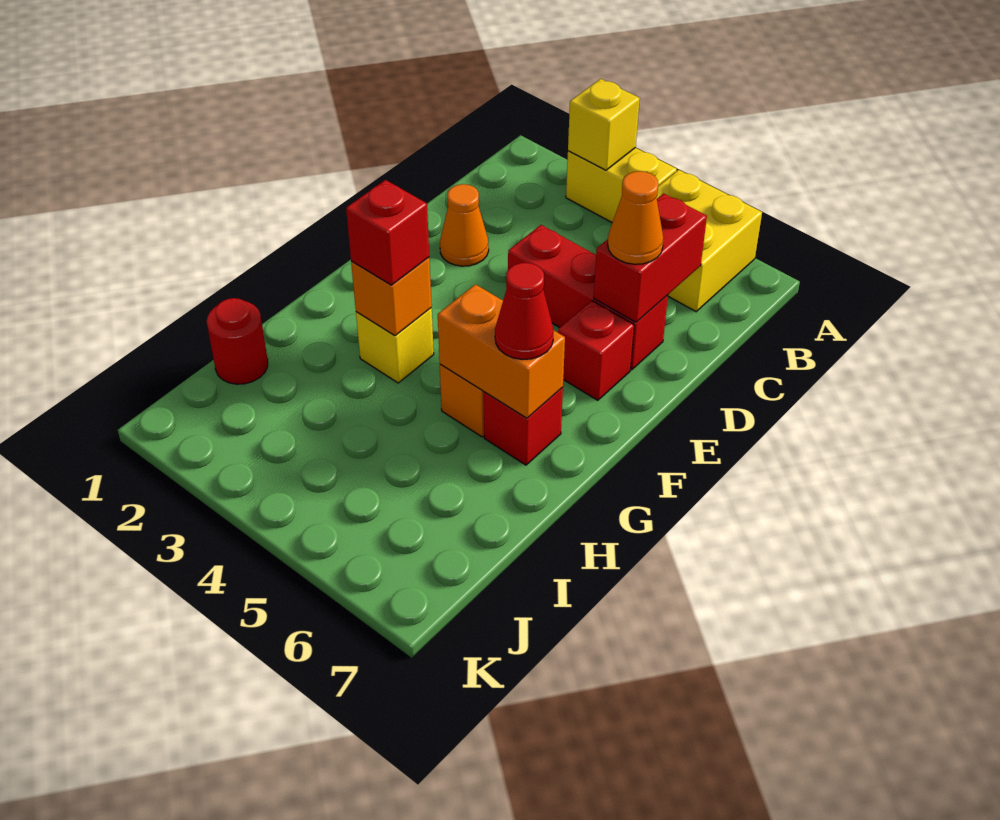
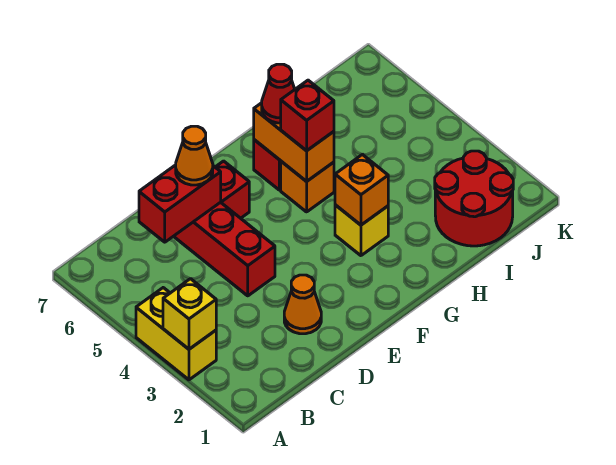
yellow 2x2 brick [656,170,762,312] -> none
red 1x1 brick [346,180,429,285] -> red 1x1 brick moved to [281,80,334,151]
red 1x1 round brick [207,298,268,384] -> red 2x2 round brick [435,151,513,246]

